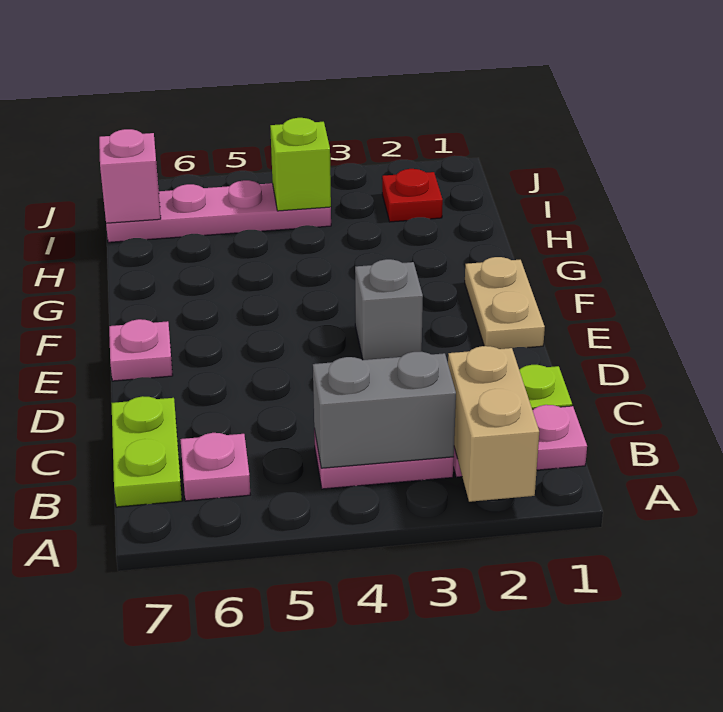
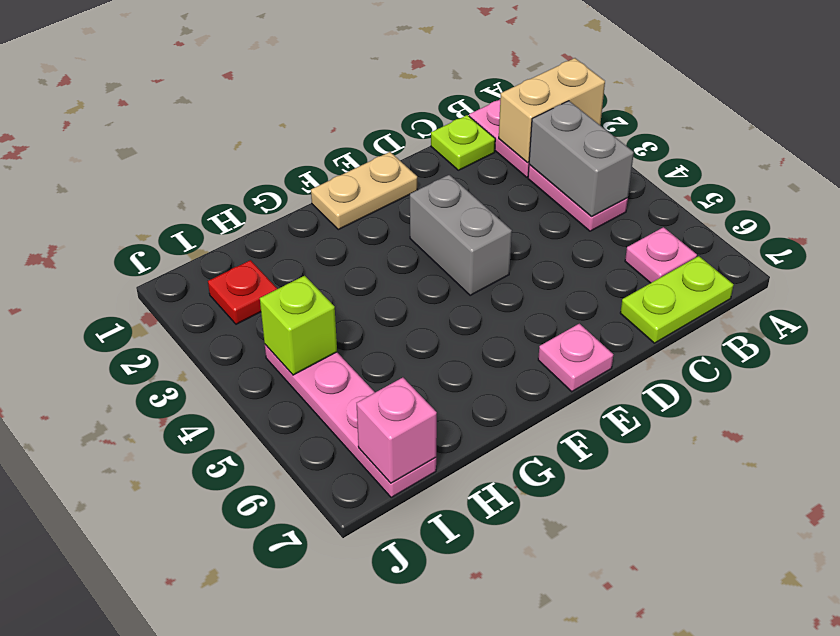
grey 1x1 brick [355,259,423,360] -> grey 1x2 brick [410,175,512,295]

